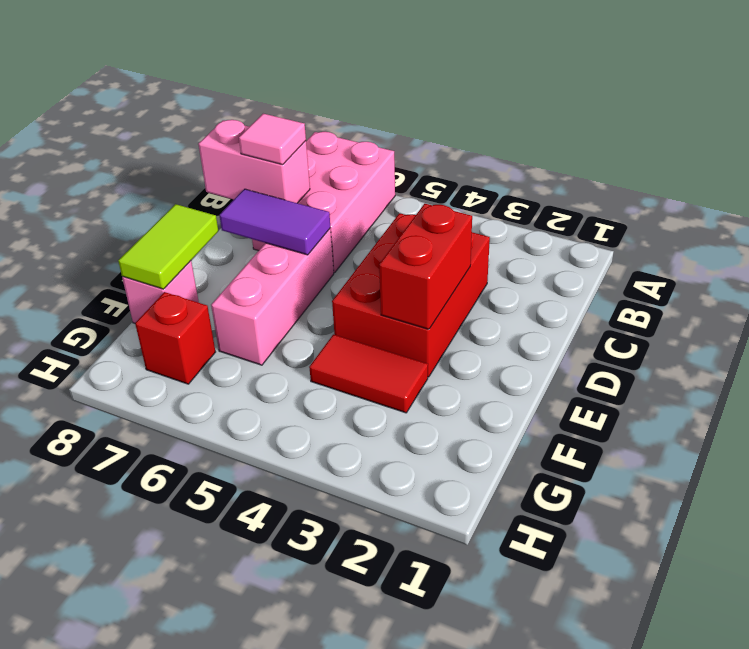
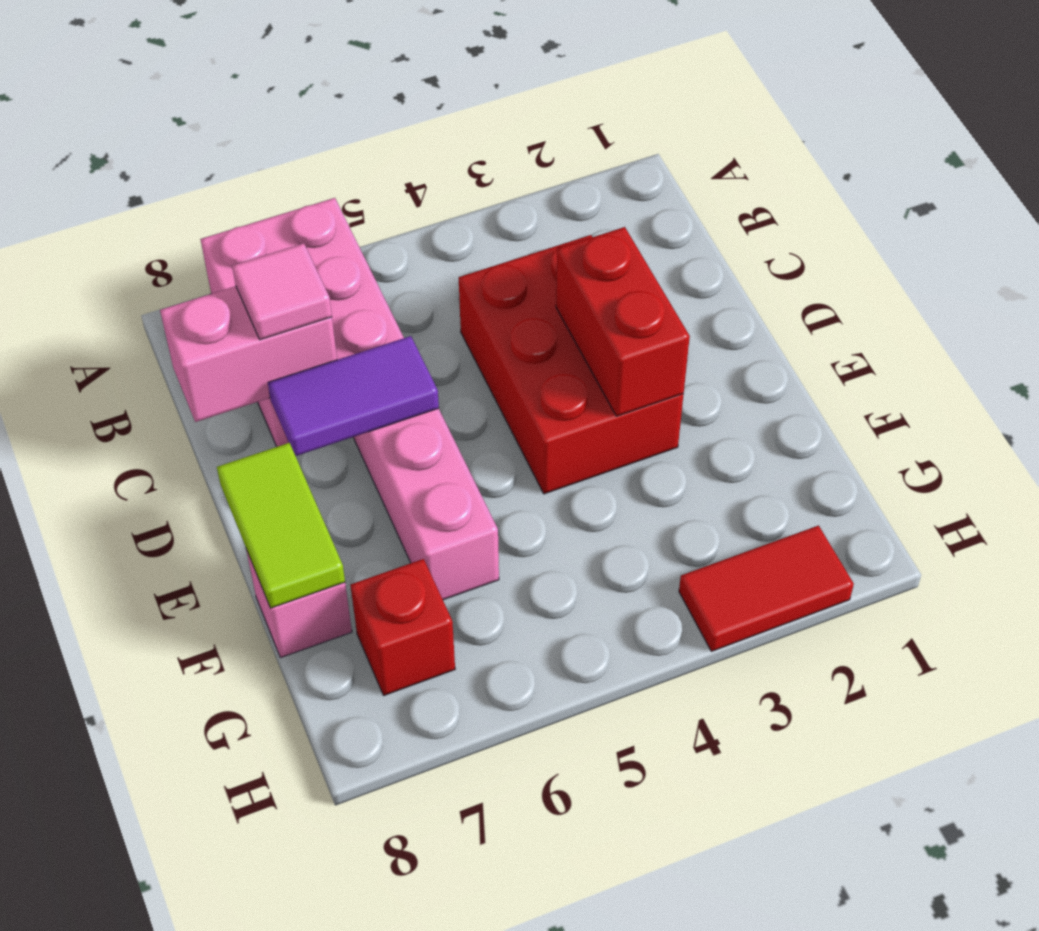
red 1x2 tile [309,334,428,413] -> red 1x2 tile moved to [679,526,854,651]

